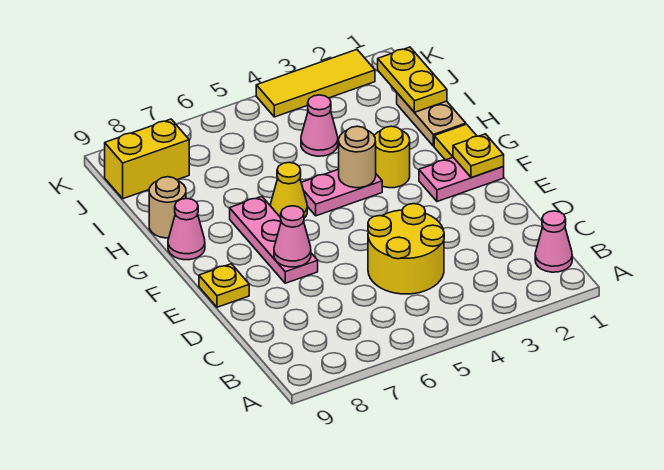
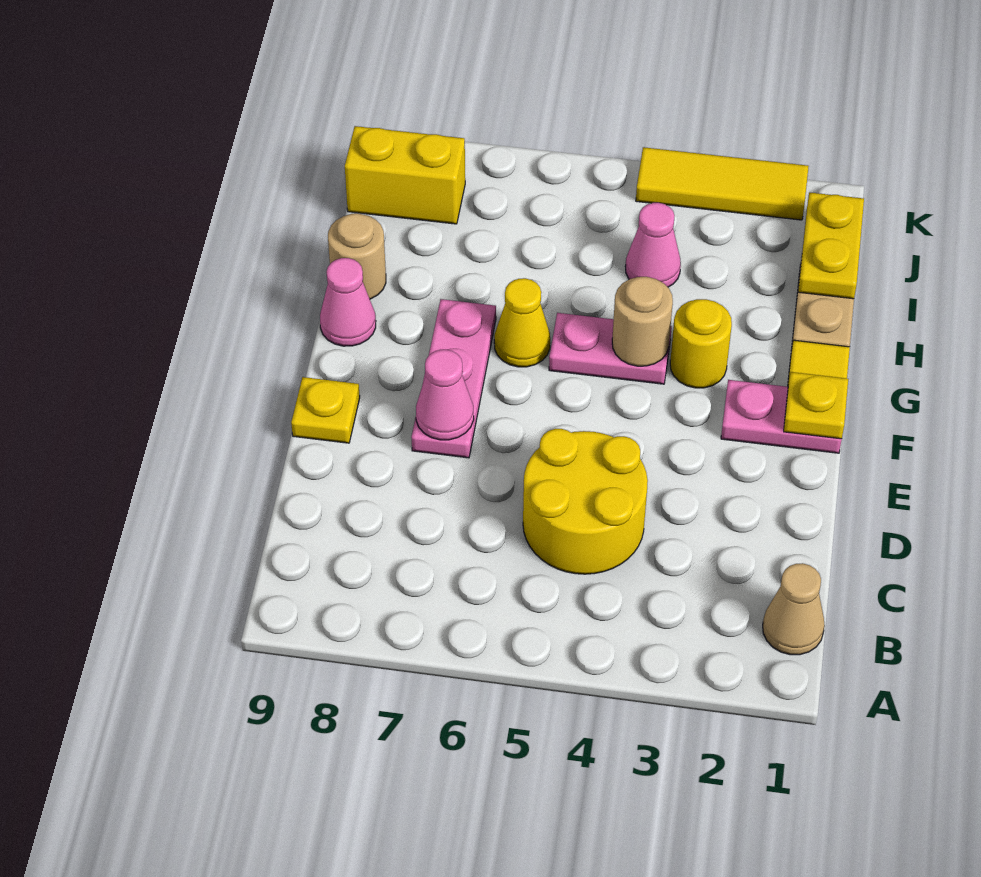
pink 1x1 cone [535,211,572,272] -> tan 1x1 cone [763,563,825,655]

